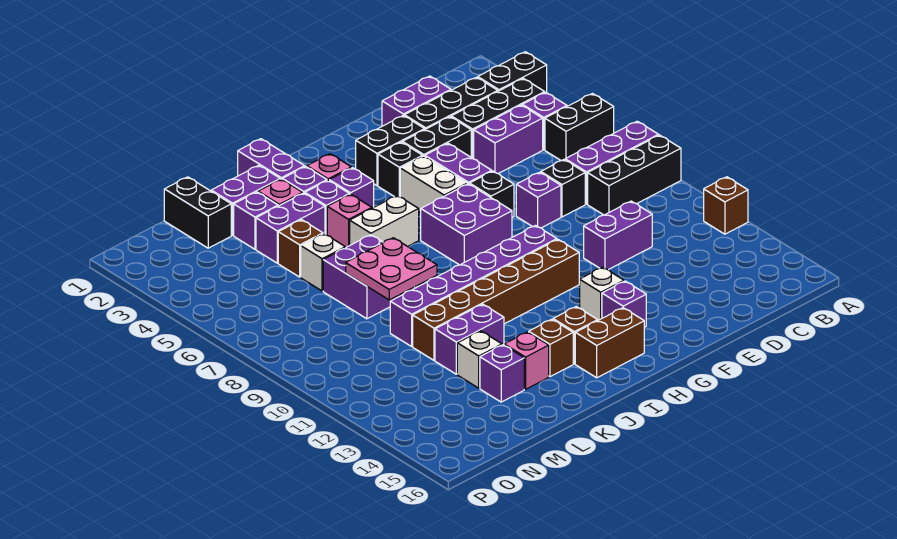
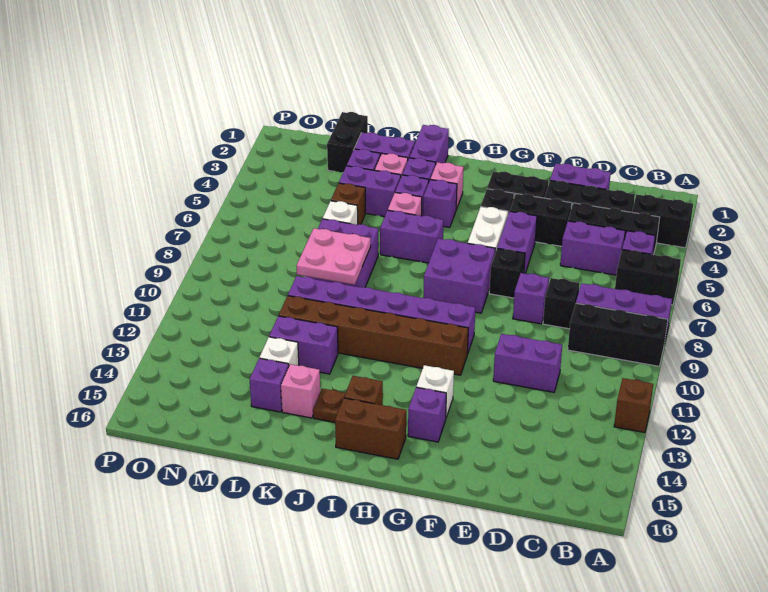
white 1x2 brick [350,195,419,247] -> purple 1x2 brick [380,210,444,263]
brown 1x1 brick [529,319,573,377] -> brown 1x1 plate [313,388,345,422]

